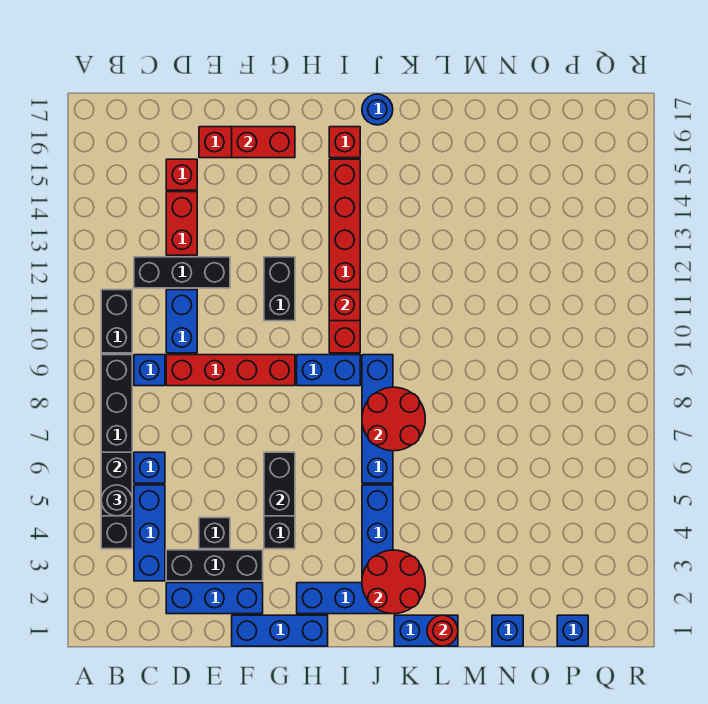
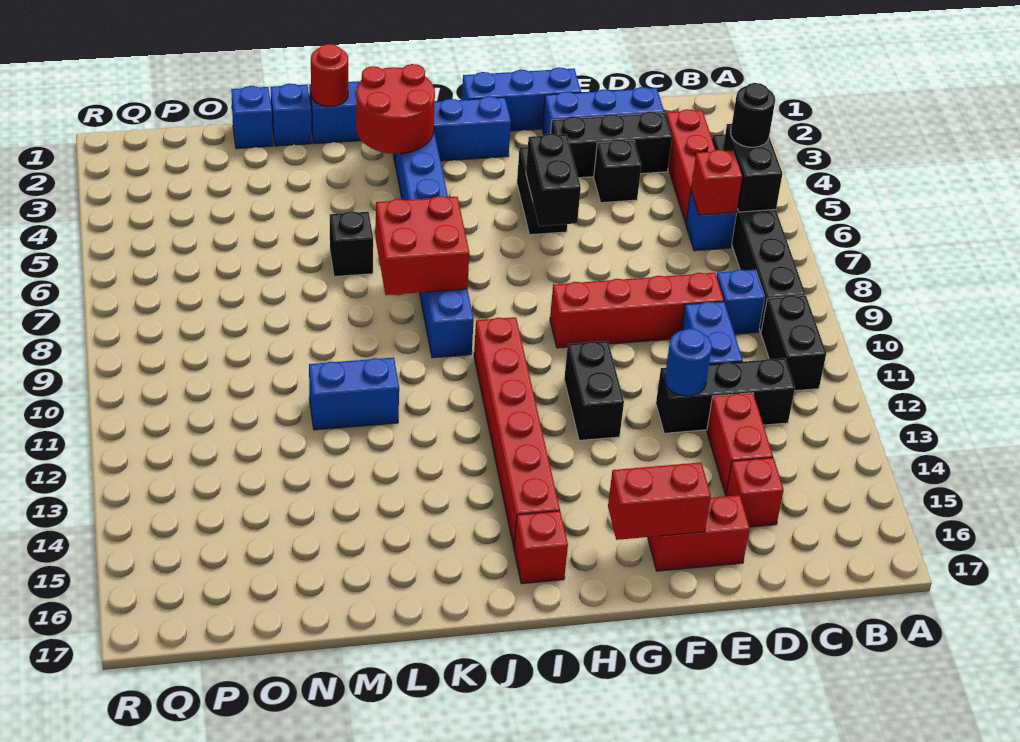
blue 1x3 brick [134,485,165,581] -> red 1x3 brick [666,109,716,223]
blue 1x2 brick [297,355,360,386] -> blue 1x2 brick moved to [309,358,399,430]
red 1x1 brick [329,290,360,321] -> red 1x1 brick moved to [691,150,743,215]
red 2x2 round brick [362,387,425,451] -> red 2x2 brick [376,196,469,295]
blue 1x1 round brick [362,94,393,125] -> blue 1x1 round brick moved to [665,328,712,396]
none -> black 1x1 brick [330,211,373,277]
blue 1x1 brick [557,615,588,646] -> blue 1x1 brick moved to [270,83,312,146]

